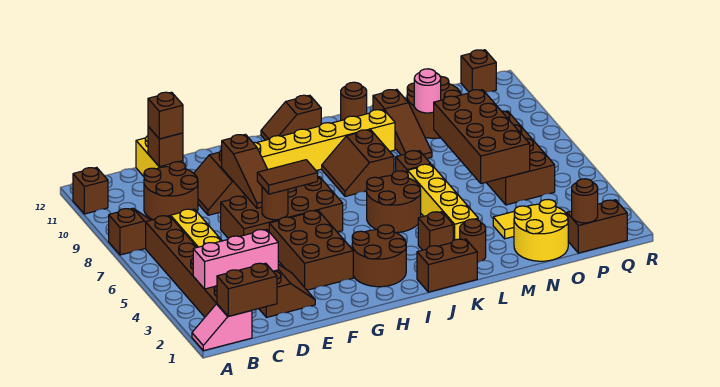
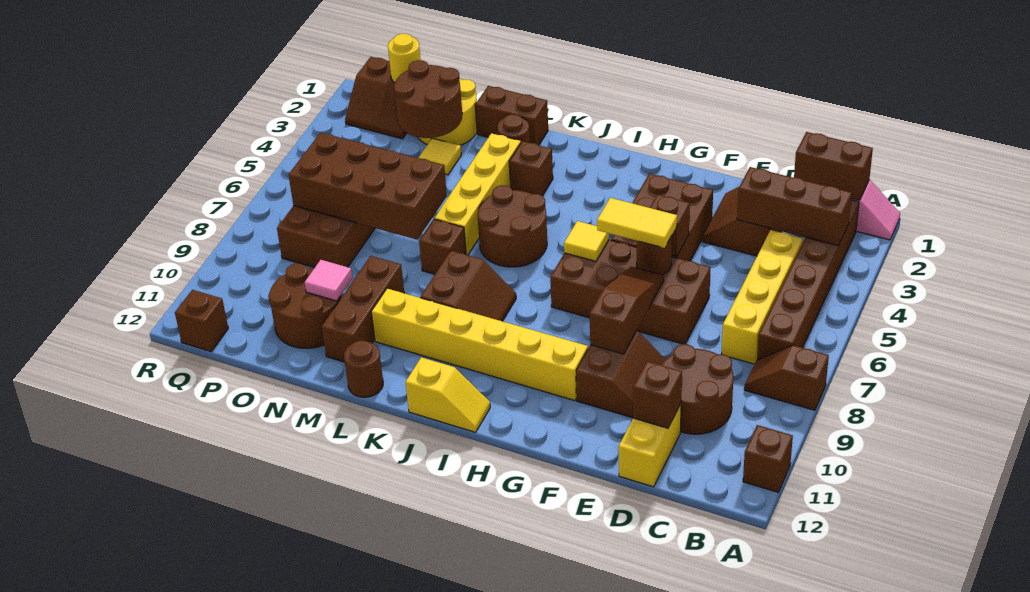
pink 1x3 brick [193,229,278,289] -> brown 1x3 brick [737,167,852,246]
brown 1x1 brick [148,92,183,139] -> brown 1x1 brick moved to [650,195,690,256]
brown 1x2 tile [257,160,318,194] -> yellow 1x2 tile [597,198,677,248]
brown 2x2 round brick [352,225,406,287] -> brown 2x2 round brick moved to [394,60,462,138]
none -> yellow 1x1 tile [564,221,609,261]
brown 1x2 slope [261,95,321,140] -> yellow 1x2 slope [405,357,490,432]
brown 1x2 brick [417,239,477,292] -> brown 1x2 brick moved to [475,86,548,145]
brown 1x3 slope [373,89,432,158] -> brown 1x3 brick [322,256,404,362]
brown 2x4 brick [434,90,530,184] -> brown 2x4 brick turned to [289,133,447,239]
pink 1x1 round brick [414,69,441,113] -> pink 1x1 tile [305,260,353,301]
brown 1x1 round brick [572,179,598,223] -> yellow 1x1 round brick [388,34,421,83]

